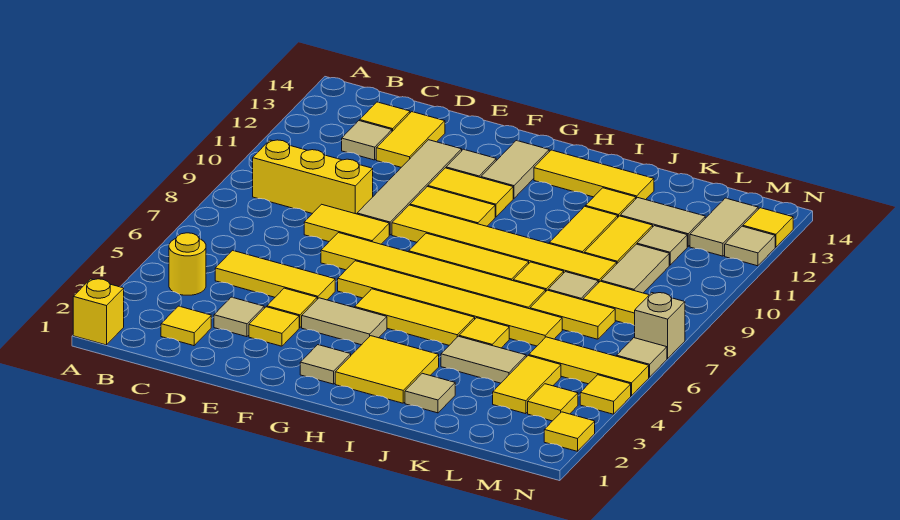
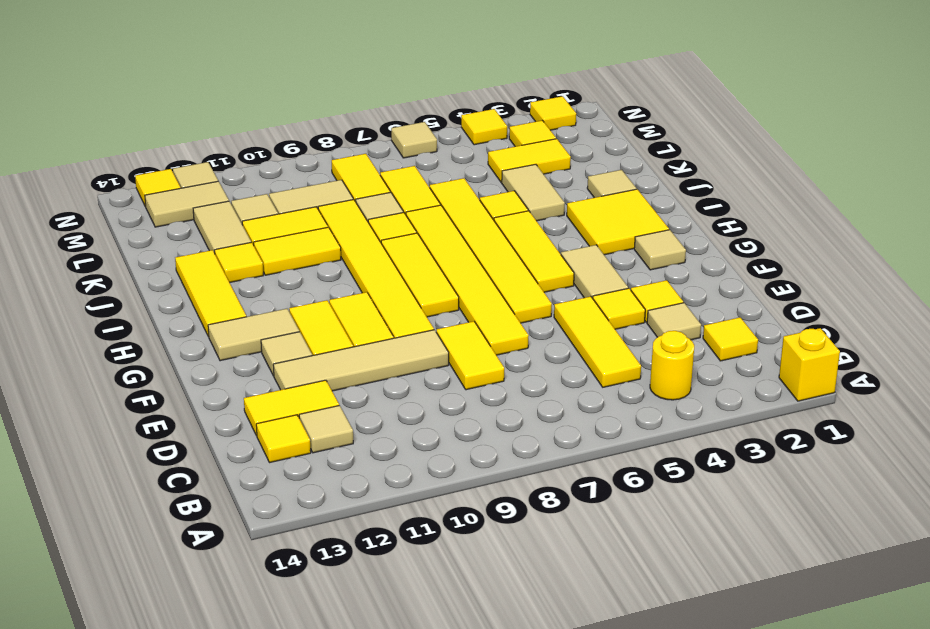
yellow 1x3 brick [253,140,373,214] -> none
yellow 1x3 tile [529,337,649,396] -> none
tan 1x1 brick [635,293,685,359] -> none

